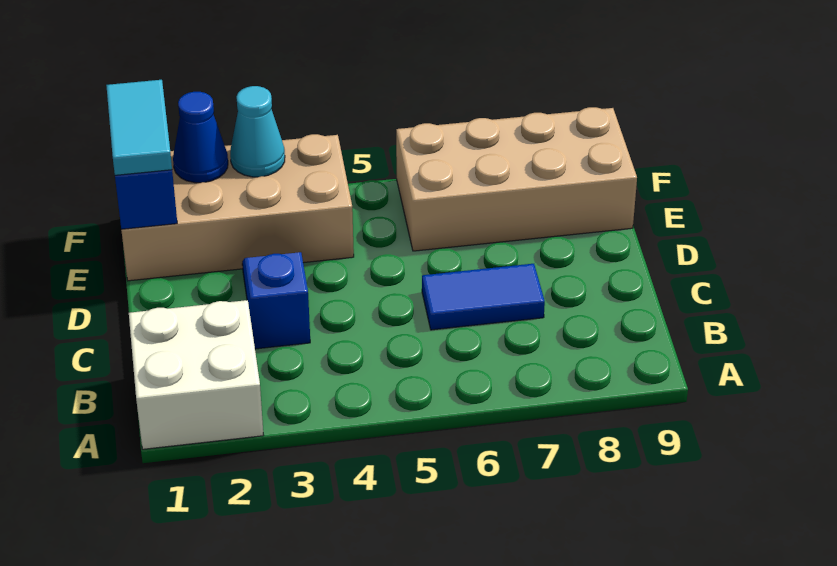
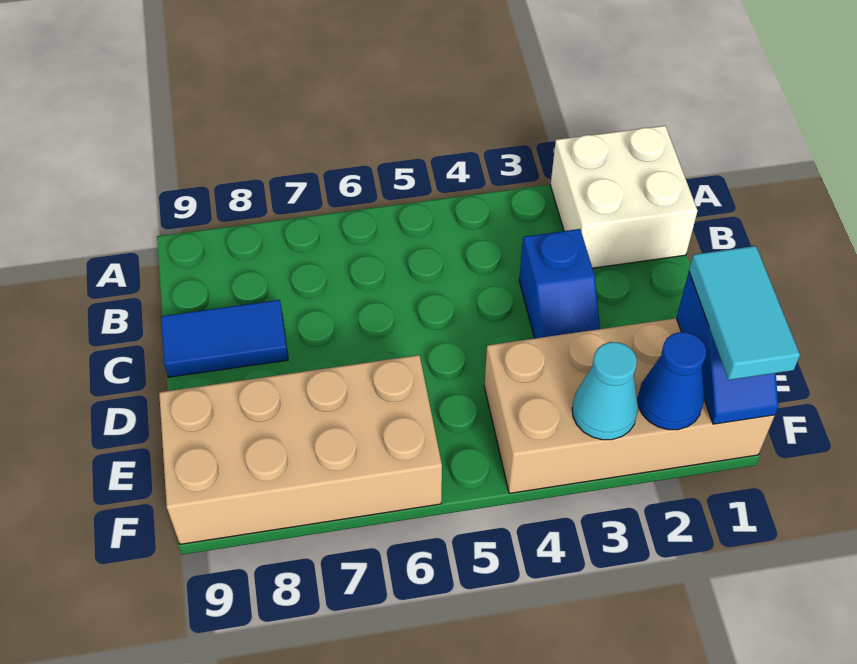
blue 1x2 tile [422,264,545,330] -> blue 1x2 tile moved to [161,300,288,377]

